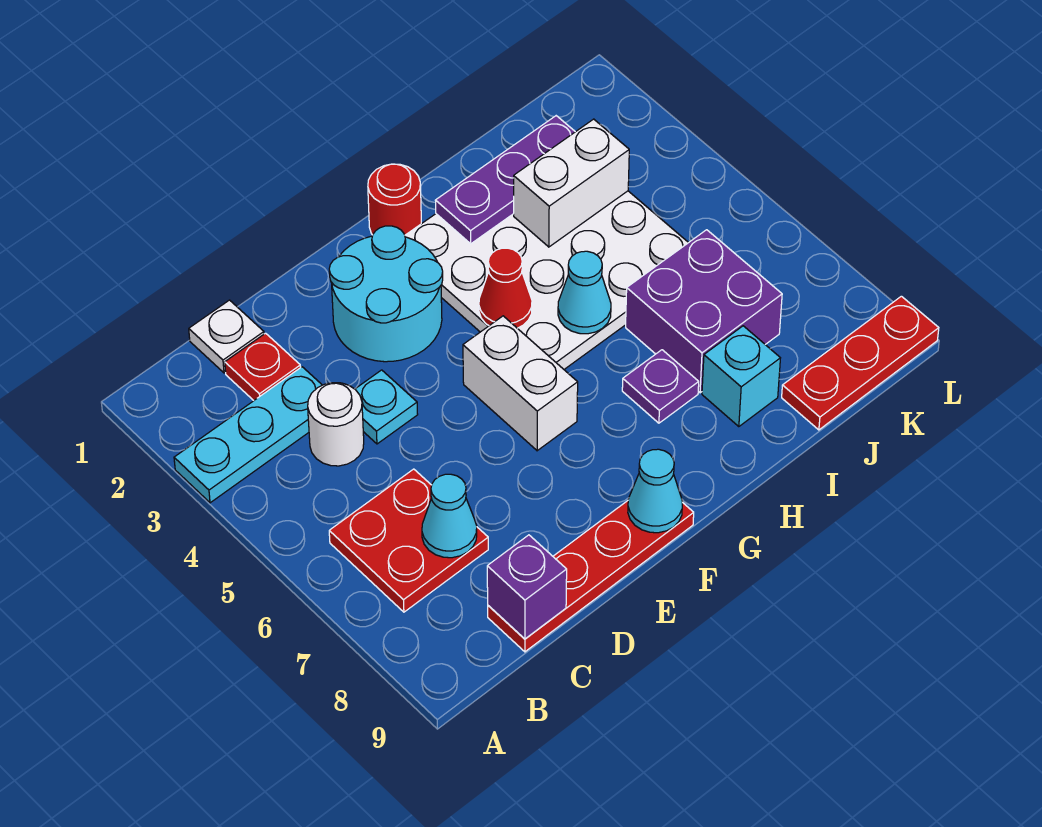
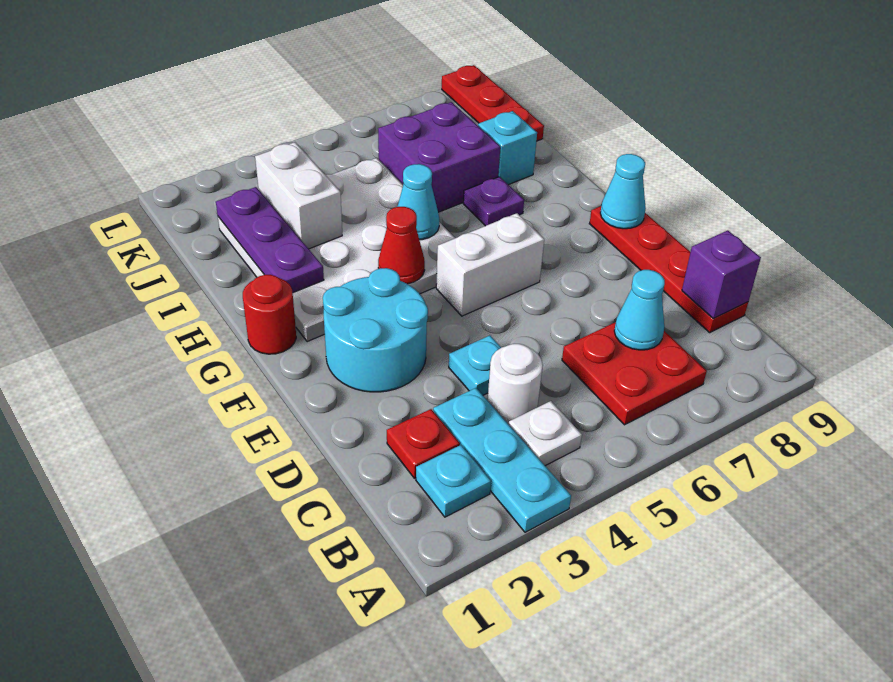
none -> cyan 1x1 plate [416,445,491,517]
white 1x1 plate [189,300,264,373] -> white 1x1 plate moved to [509,401,582,466]

